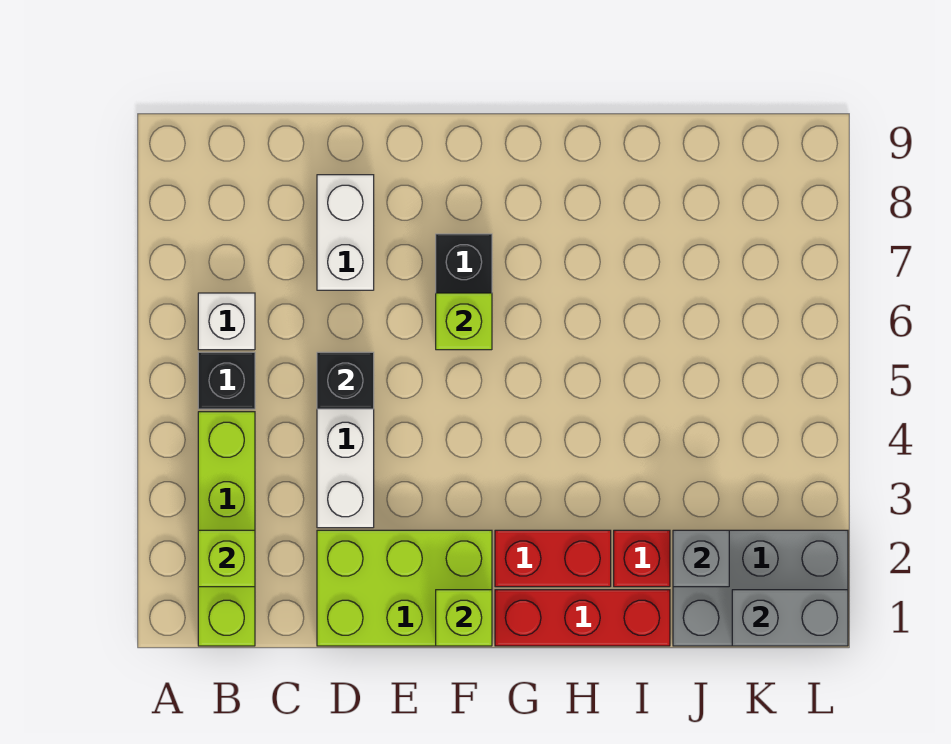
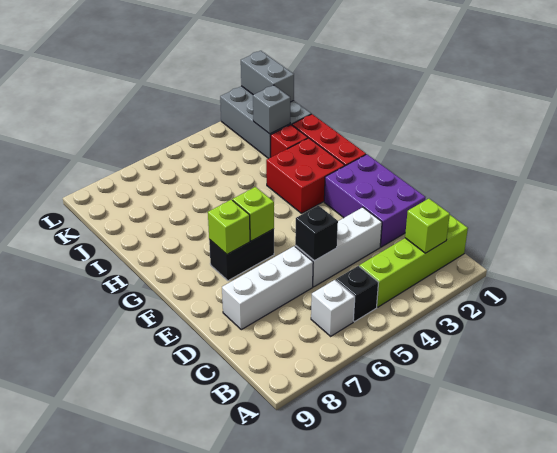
lime 2x3 brick [317,530,492,646] -> purple 2x3 brick [324,154,425,247]
white 1x2 brick [317,175,374,290] -> white 1x3 brick [222,246,313,330]
lime 1x1 brick [436,590,492,646] -> lime 1x1 brick moved to [208,200,250,254]
red 1x2 brick [495,530,611,587] -> red 2x2 brick [266,138,345,213]

